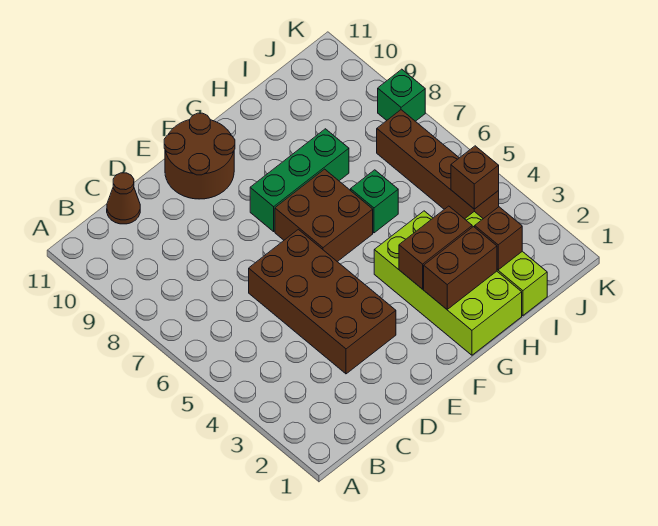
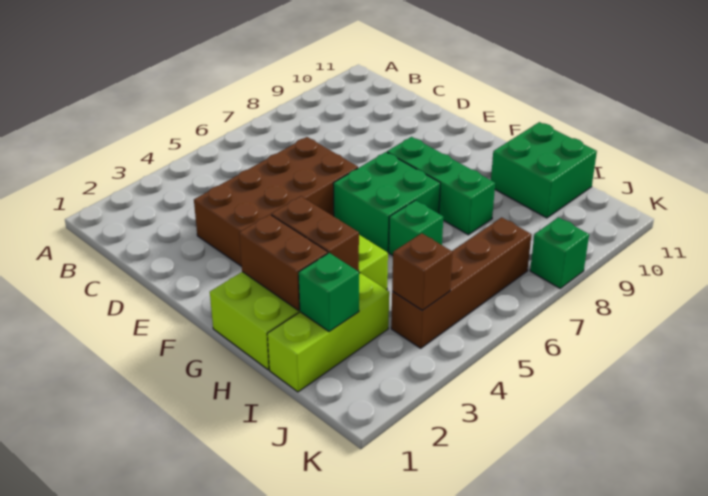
brown 1x1 cone [107,173,140,224] -> none
brown 2x2 round brick [164,113,235,199] -> none
brown 2x2 brick [275,169,373,262] -> green 2x2 brick [333,152,440,252]
none -> green 2x2 brick [491,122,597,218]
brown 1x1 brick [475,207,522,270] -> green 1x1 brick [299,253,359,332]

